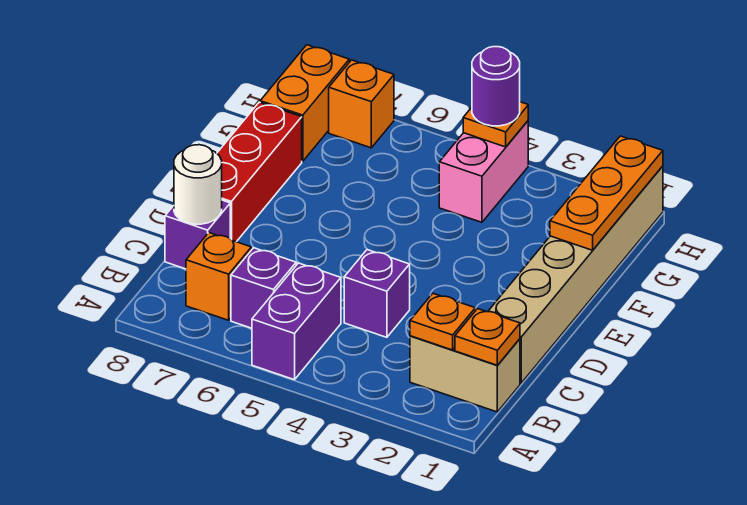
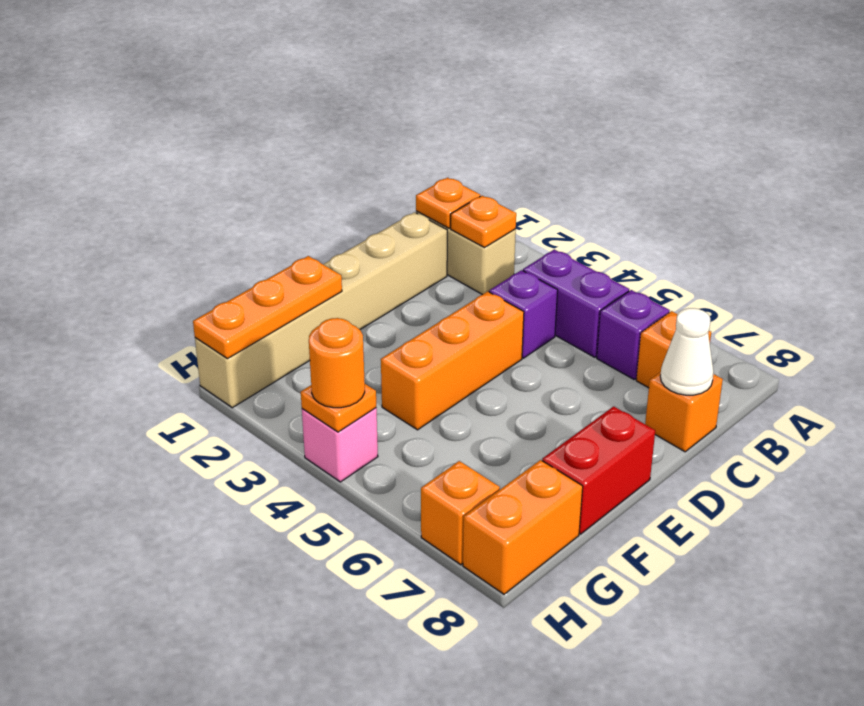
purple 1x2 brick [252,263,341,380] -> purple 1x2 brick turned to [523,250,629,357]
purple 1x1 brick [165,200,230,269] -> orange 1x1 brick [645,372,723,452]
white 1x1 round brick [174,145,222,224] -> white 1x1 cone [660,308,714,395]
none -> orange 1x3 brick [381,291,524,430]
red 1x3 brick [217,102,302,242] -> red 1x2 brick [542,406,655,534]
pink 1x2 brick [439,121,528,222] -> pink 1x1 brick [302,408,378,482]
purple 1x1 round brick [472,47,520,126] -> orange 1x1 round brick [309,318,365,408]

